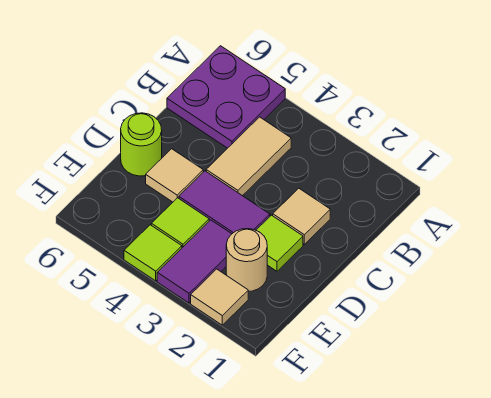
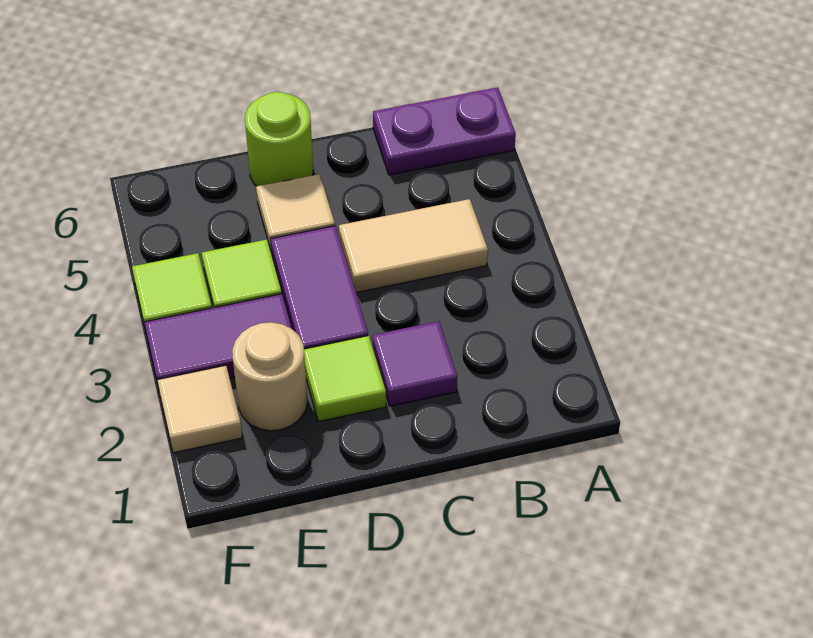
purple 2x2 plate [167,46,285,148] -> purple 1x2 plate [373,87,516,175]
tan 1x1 tile [273,188,330,244] -> purple 1x1 tile [372,321,457,406]

